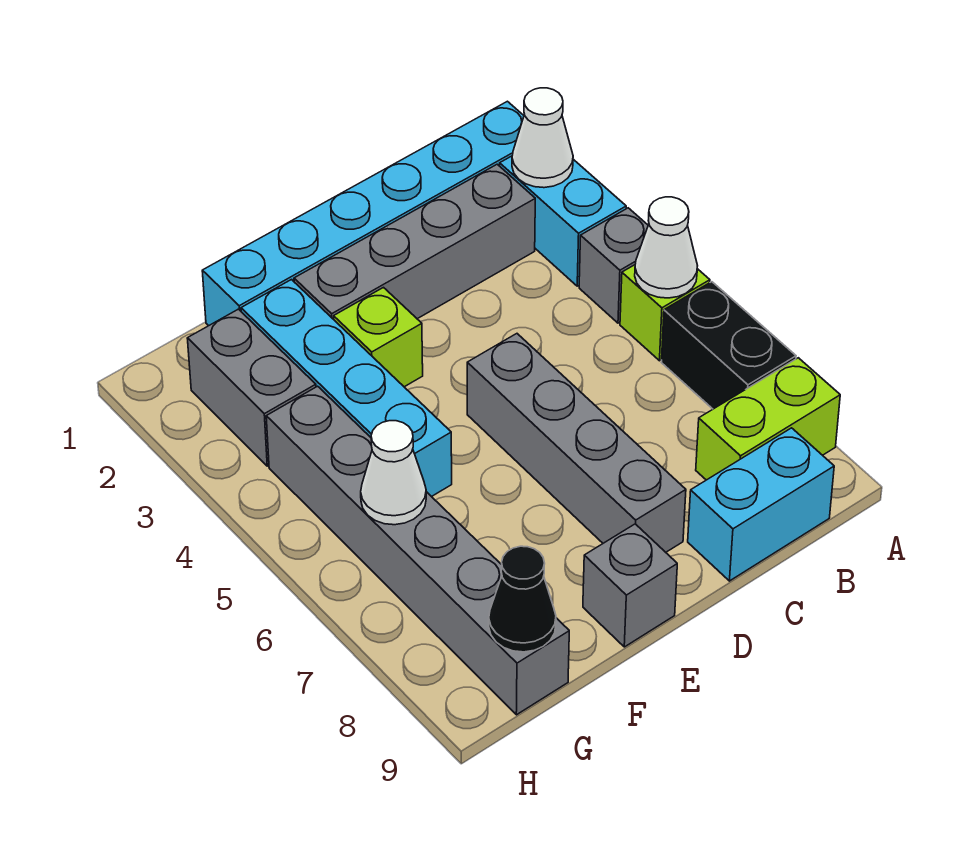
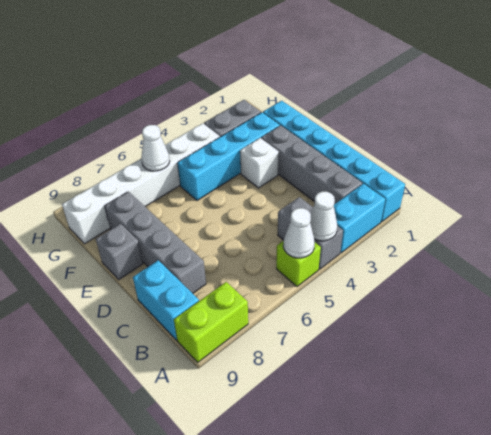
white 1x1 cone [512,88,573,188] -> white 1x1 cone moved to [310,192,337,241]
grey 1x1 brick [579,208,648,323] -> grey 1x2 brick [278,197,343,269]
black 1x2 brick [662,282,796,409] -> none
lime 1x2 brick [696,358,840,480] -> lime 1x2 brick turned to [174,282,248,362]
grey 1x4 brick [467,334,686,552] -> grey 1x4 brick turned to [105,192,206,293]
lime 1x1 brick [334,288,423,387] -> white 1x1 brick [240,138,279,188]
grey 1x6 brick [266,386,569,715] -> white 1x6 brick [62,123,220,244]
black 1x1 cone [489,546,556,652] -> none

